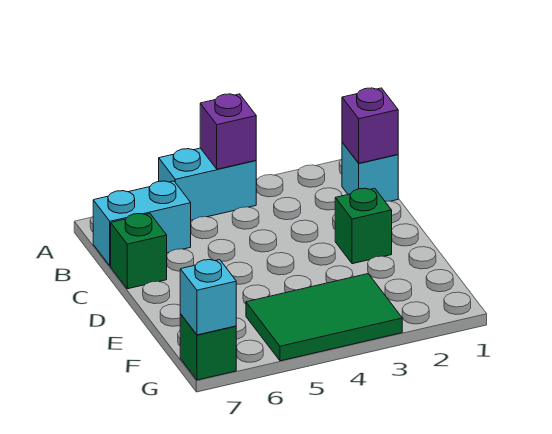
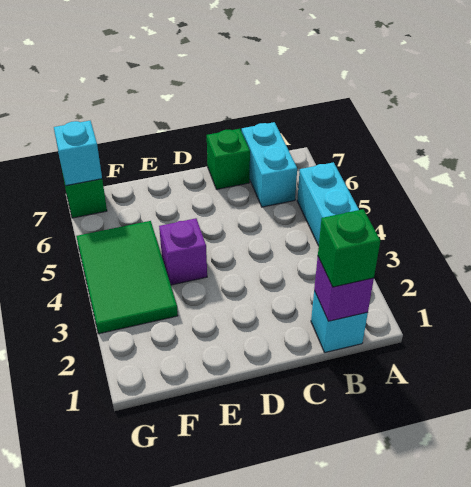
purple 1x1 brick [200,94,256,169] -> purple 1x1 brick moved to [159,218,207,285]
green 1x1 brick [335,188,392,264] -> green 1x1 brick moved to [318,209,380,287]

